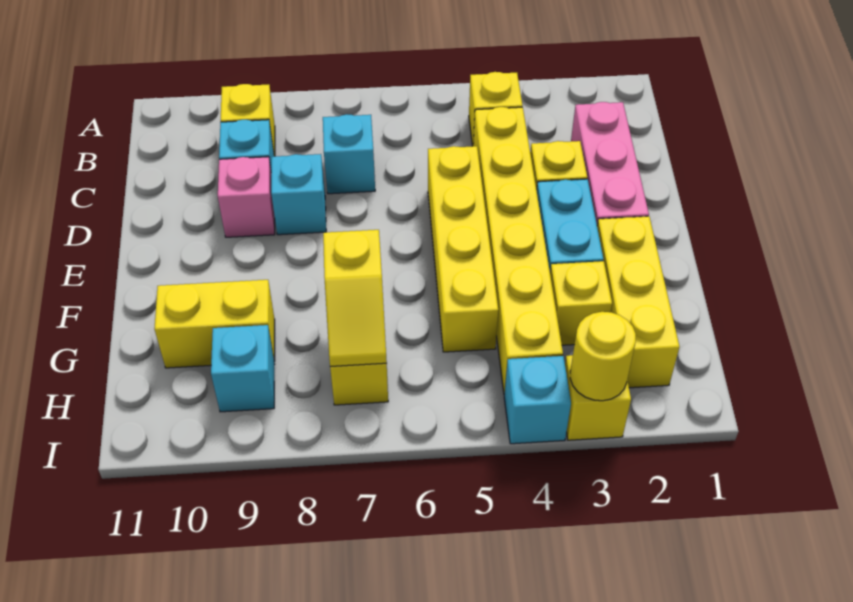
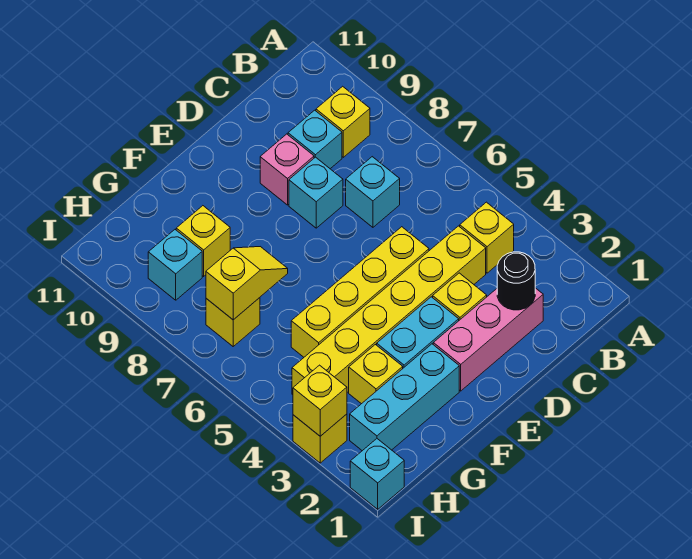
none -> black 1x1 round brick [497,252,535,310]
yellow 1x3 brick [597,216,680,388] -> cyan 1x3 brick [350,344,459,451]
yellow 1x2 slope [323,230,387,366] -> yellow 1x2 slope turned to [206,247,288,320]
yellow 1x2 brick [154,280,275,368] -> yellow 1x1 brick [176,206,230,276]
yellow 1x1 round brick [570,312,636,401] -> yellow 1x1 brick [293,365,347,436]
cyan 1x1 brick [504,356,571,444] -> cyan 1x1 brick moved to [350,439,404,509]

